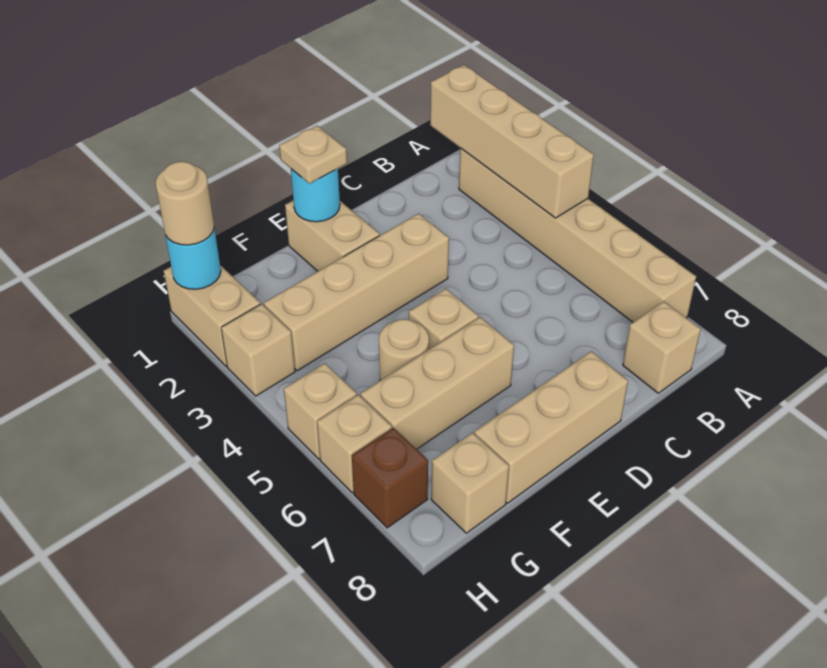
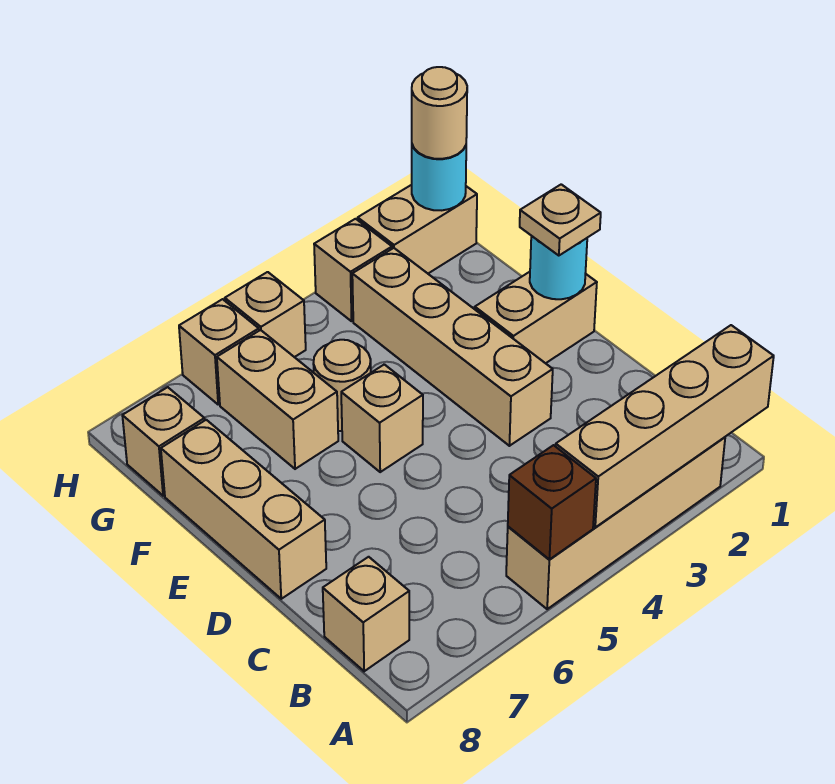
tan 1x6 brick [459,148,696,322] -> tan 1x4 brick [506,437,725,609]
tan 1x3 brick [360,317,514,449] -> tan 1x2 brick [217,330,338,469]
brown 1x1 brick [352,428,428,528] -> brown 1x1 brick moved to [508,445,596,559]

